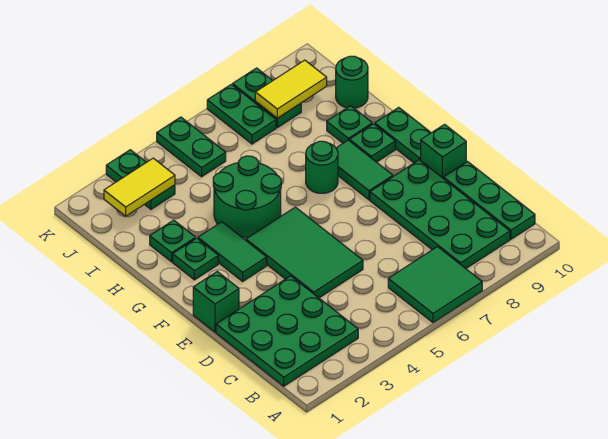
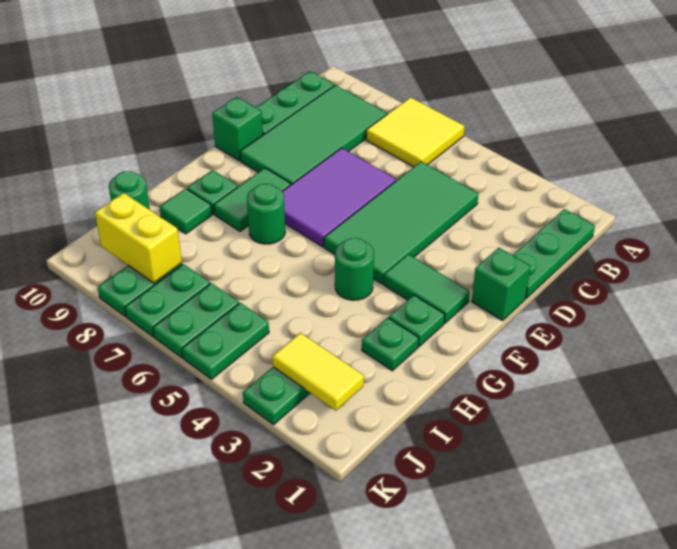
green 2x2 tile [388,247,482,322] -> yellow 2x2 tile [366,97,464,167]
green 3x3 plate [216,276,358,386] -> green 1x3 plate [513,209,595,298]
green 2x4 plate [370,160,510,268] -> green 2x4 tile [240,85,387,184]
green 2x3 tile [246,207,363,298] -> green 2x4 tile [324,162,478,284]
none -> purple 2x3 tile [282,148,396,247]
green 1x2 tile [198,222,267,281] -> green 1x2 tile turned to [384,254,470,323]
green 1x2 plate [375,107,431,163] -> green 1x2 plate moved to [153,283,239,358]
green 2x2 round brick [213,156,281,238] -> green 1x1 round brick [335,238,374,300]
green 1x1 plate [327,106,372,143] -> green 1x1 tile [160,189,212,234]
yellow 1x2 tile [255,60,327,118] -> yellow 1x2 brick [95,193,182,283]

